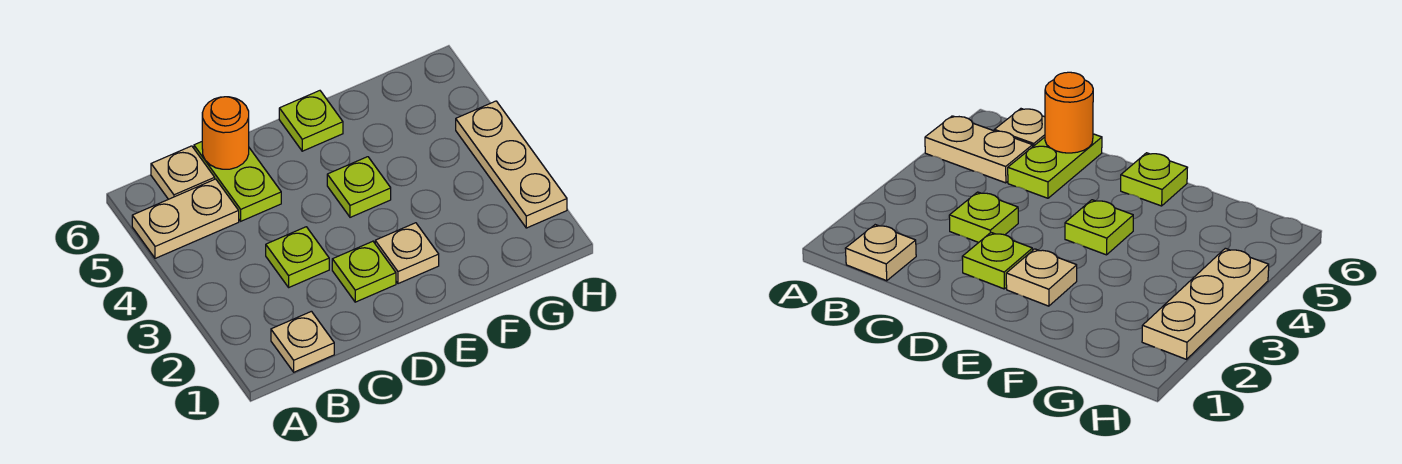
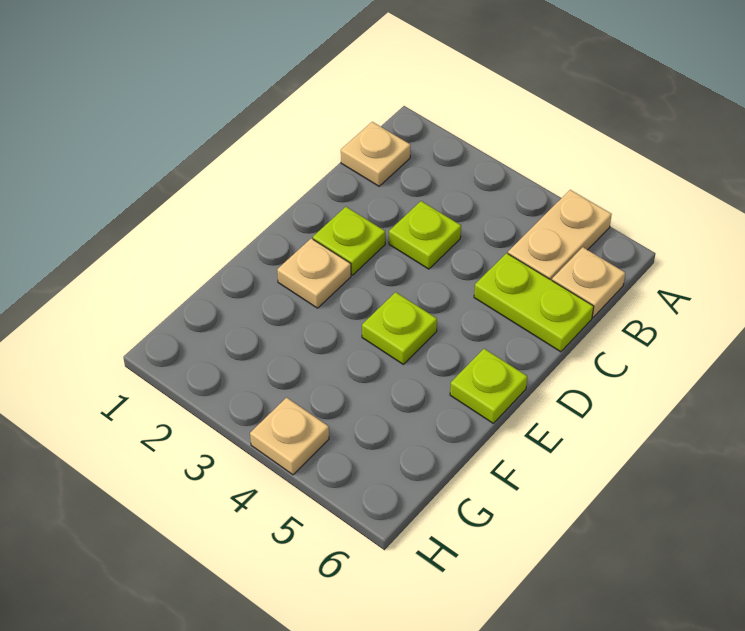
orange 1x1 round brick [202,97,249,169] -> none
tan 1x3 plate [456,101,567,228] -> tan 1x1 plate [250,398,329,475]

